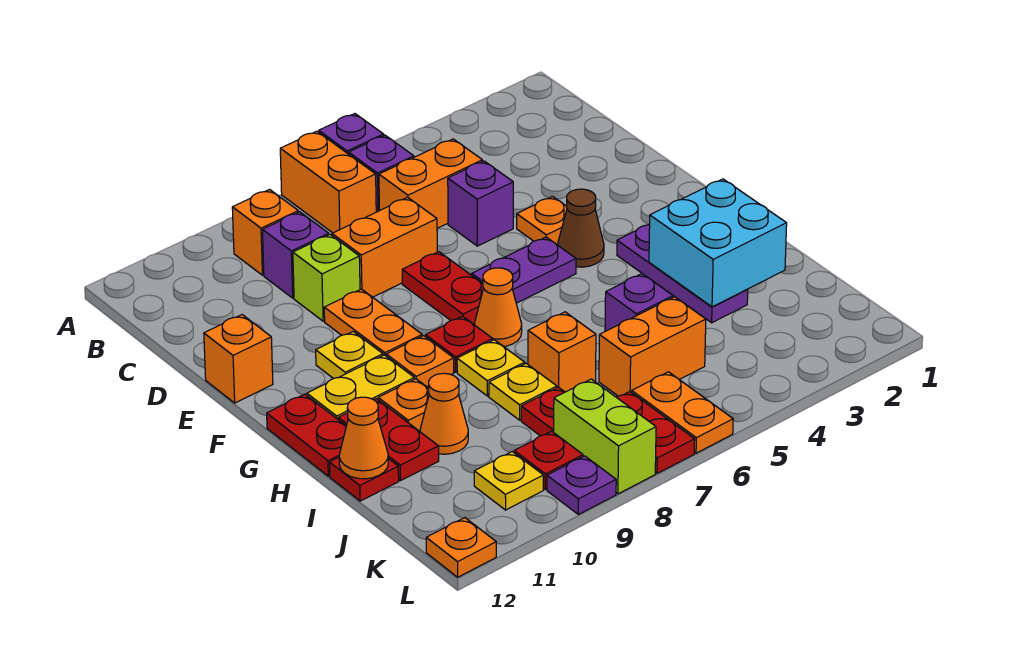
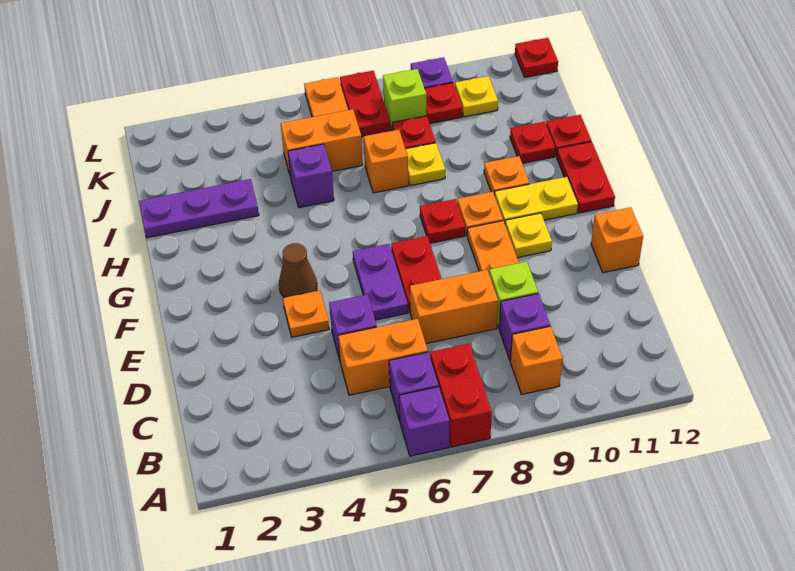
orange 1x2 brick [280,131,376,233] -> red 1x2 brick [430,344,492,447]
purple 1x2 plate [472,237,576,303] -> purple 1x2 plate turned to [353,244,408,320]
purple 1x3 plate [617,224,748,323] -> purple 1x3 plate turned to [139,179,259,238]
orange 1x1 cone [474,268,522,347] -> none
cyan 2x2 brick [649,179,787,307] -> none
yellow 1x1 plate [457,340,525,396] -> none
red 1x2 plate [338,399,439,481] -> red 1x1 plate [510,122,555,163]
orange 1x1 cone [420,373,468,454] -> none
orange 1x1 cone [339,397,388,479] -> none
lime 1x2 brick [554,379,656,494] -> lime 1x1 brick [383,69,426,130]
orange 1x1 plate [426,518,496,577] -> red 1x1 plate [515,38,558,77]

